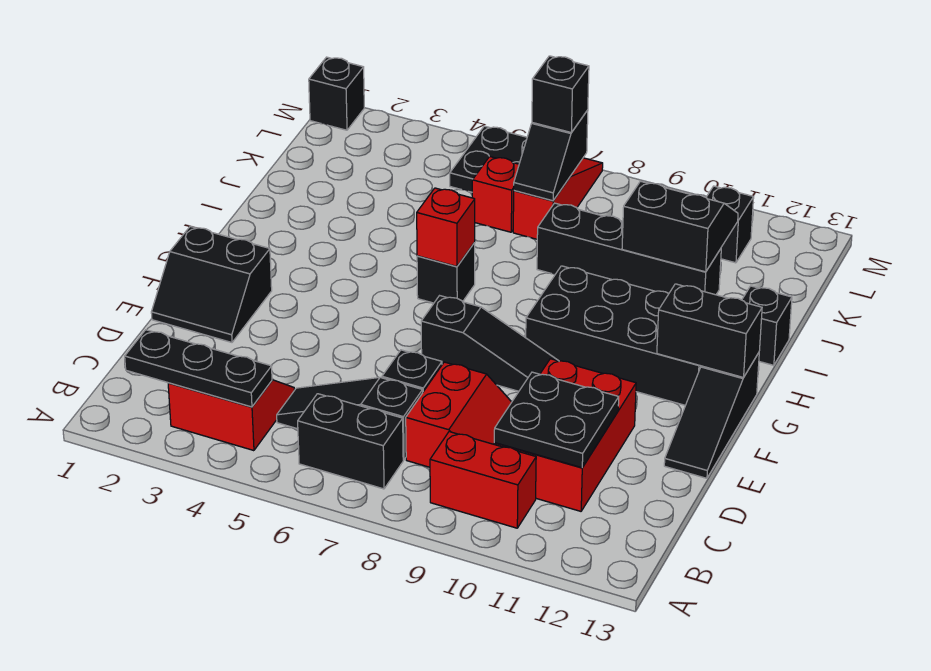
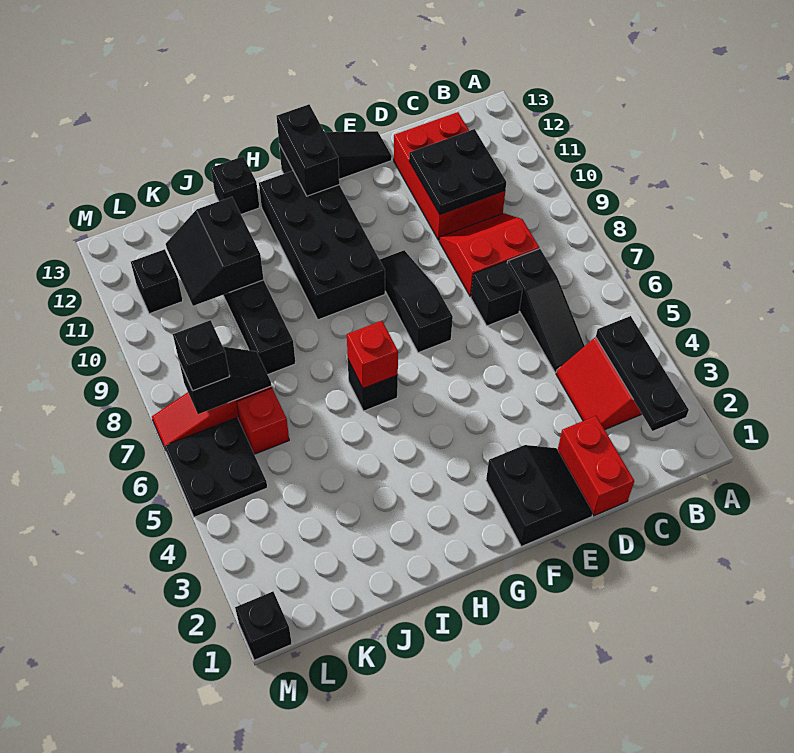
black 1x2 brick [298,394,403,489] -> none
red 1x2 brick [430,432,536,528] -> red 1x2 brick moved to [558,416,634,516]
red 2x3 brick [494,359,636,511] -> red 2x3 brick turned to [394,112,505,240]

